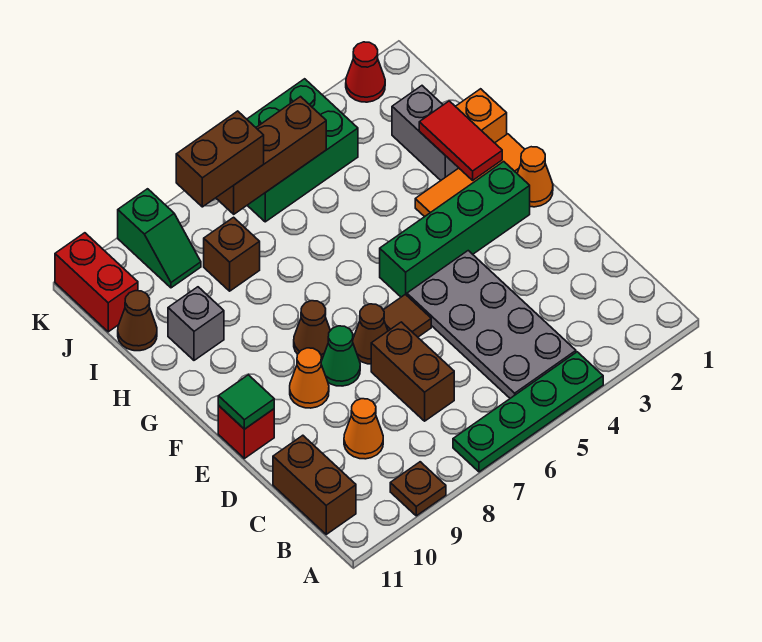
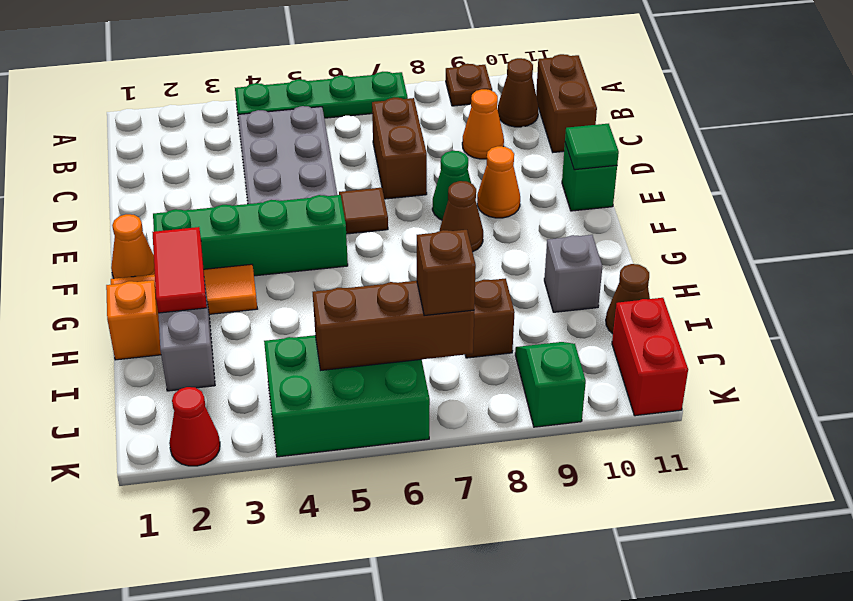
brown 1x1 cone [353,304,388,364] -> brown 1x1 cone moved to [498,58,538,127]
red 1x1 brick [218,405,274,458] -> green 1x1 brick [562,143,617,211]
brown 1x2 brick [176,111,264,207] -> brown 1x1 brick [417,230,476,316]

